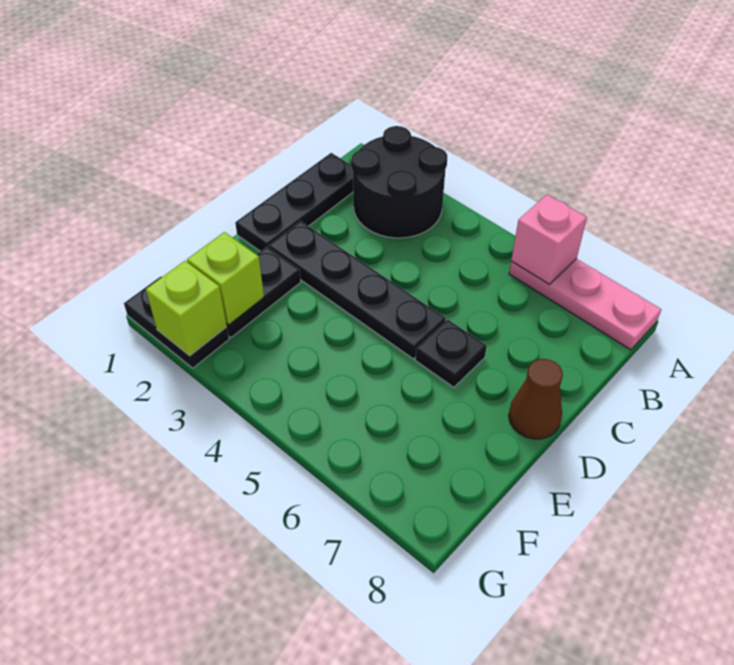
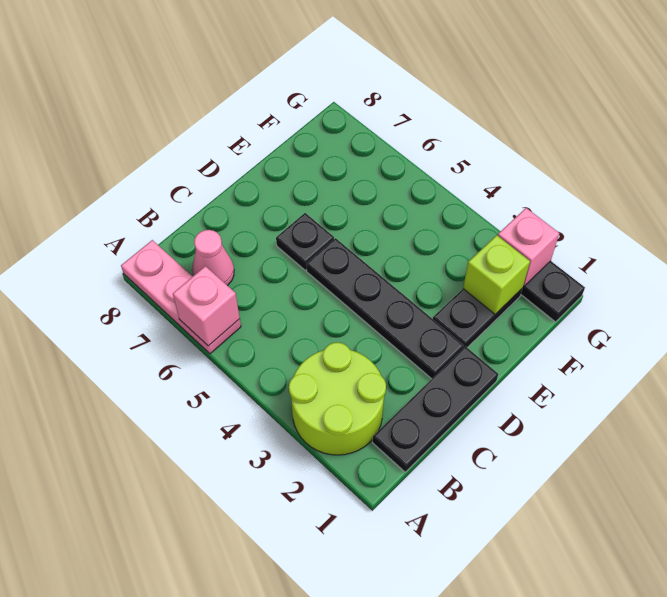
black 2x2 round brick [351,126,447,238] -> lime 2x2 round brick [289,342,386,455]
none -> pink 1x1 cone [192,230,234,286]
brown 1x1 cone [509,359,563,439] -> none
lime 1x1 brick [146,261,227,356] -> pink 1x1 brick [498,208,559,286]

